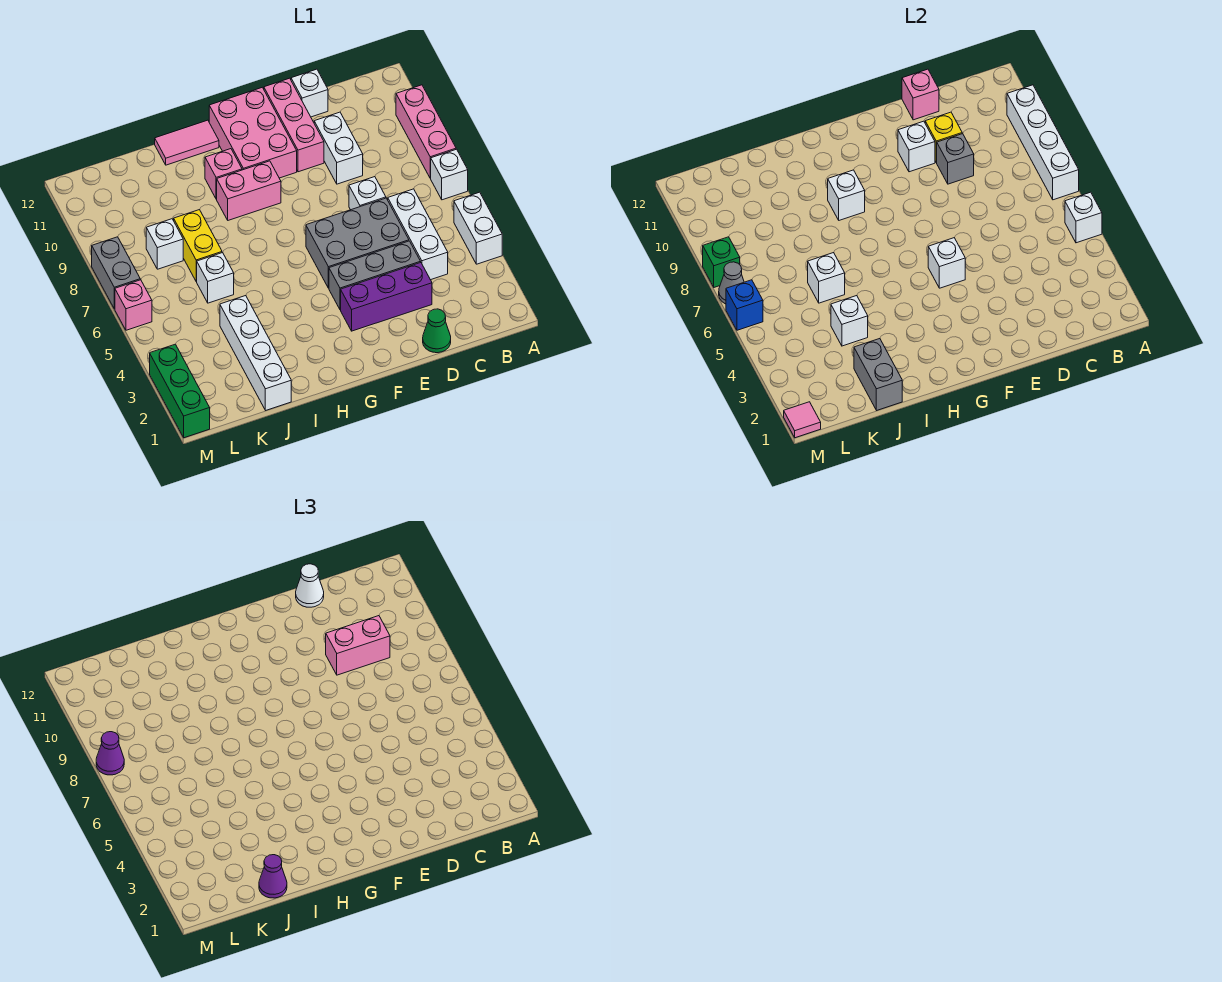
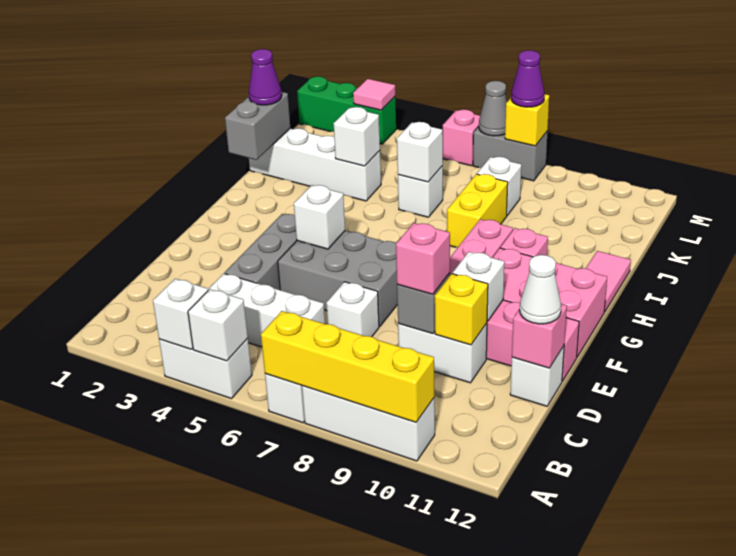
white 1x4 brick [1007,85,1079,200] -> yellow 1x4 brick [261,311,434,422]
pink 1x3 brick [396,85,456,178] -> white 1x3 brick [302,386,435,461]
pink 1x2 brick [326,616,390,675] -> pink 1x1 brick [396,223,450,294]
green 1x1 cone [423,309,451,353] -> none
purple 1x3 brick [341,263,432,331] -> none
grey 2x3 brick [306,198,409,288] -> grey 2x3 brick turned to [278,231,397,327]
white 1x1 brick [828,170,865,220] -> white 1x1 brick moved to [153,279,208,349]
grey 1x2 brick [854,339,902,410] -> grey 1x2 brick turned to [225,92,290,160]
yellow 1x2 brick [174,210,222,281] -> yellow 1x2 brick turned to [447,174,508,247]
pink 1x1 tile [784,402,821,438] -> pink 1x1 tile moved to [353,79,395,110]
blue 1x1 brick [726,280,763,330] -> none
green 1x1 brick [703,237,740,287] -> yellow 1x1 brick [505,94,549,146]

